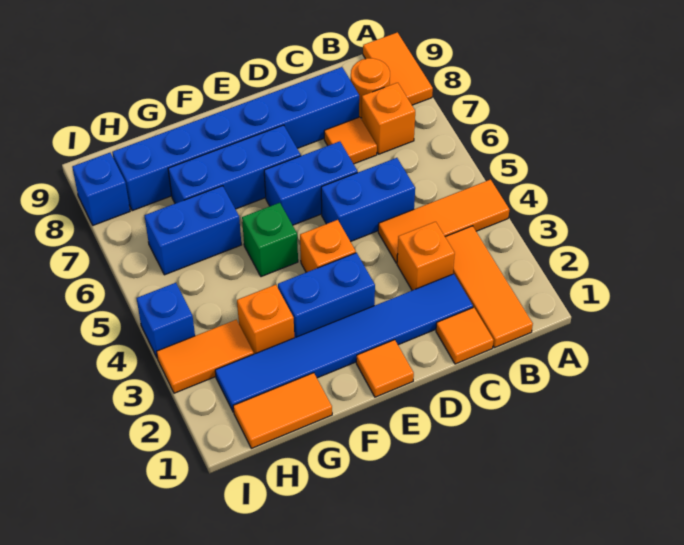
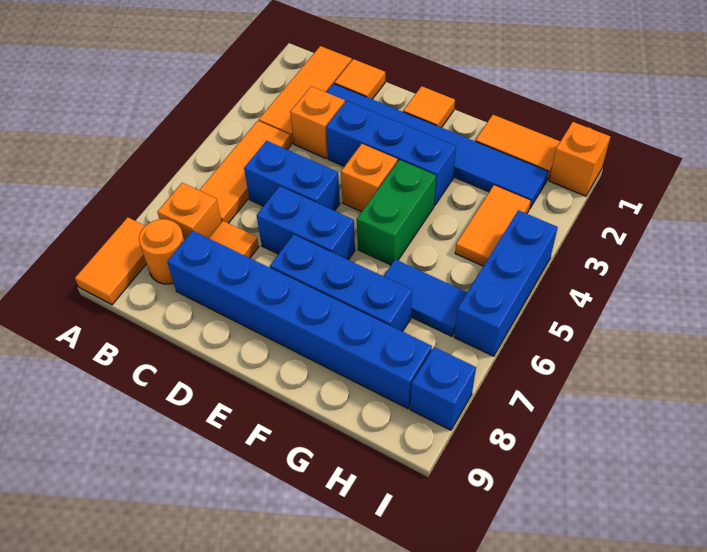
orange 1x3 tile [378,180,509,263] -> orange 1x3 tile turned to [199,121,291,223]
blue 1x2 brick [278,253,375,338] -> blue 1x3 brick [326,101,456,206]
green 1x1 brick [242,203,298,277] -> green 1x2 brick [357,160,436,265]
orange 1x1 brick [237,285,294,354] -> orange 1x1 brick moved to [549,122,610,196]
blue 1x2 brick [145,186,241,275] -> blue 1x2 tile [384,259,467,336]
orange 1x2 tile [157,320,254,393] -> orange 1x2 tile turned to [455,185,531,266]
blue 1x1 brick [137,283,195,357] -> blue 1x3 brick [454,210,558,356]

